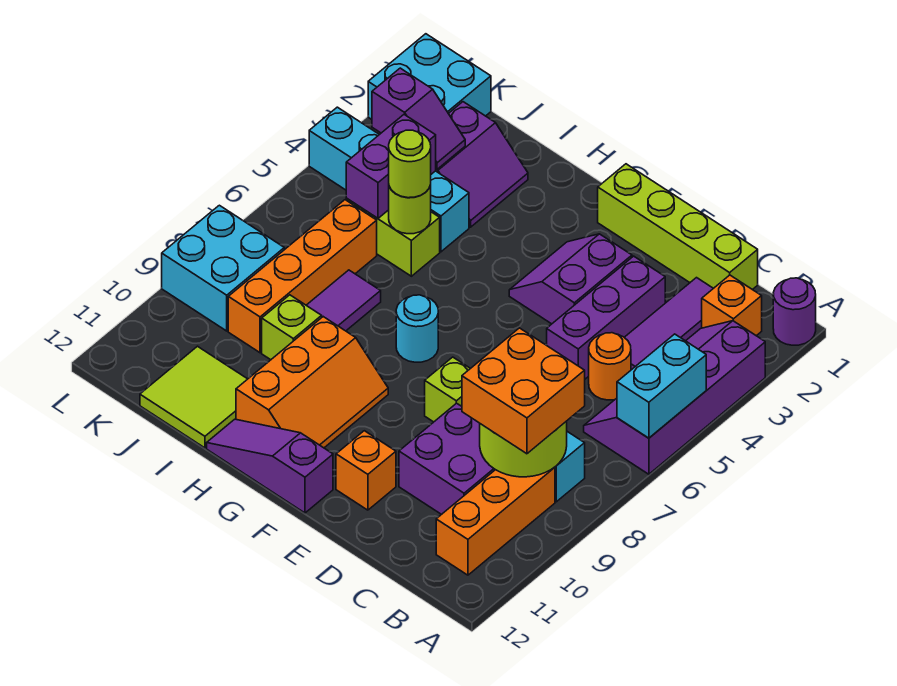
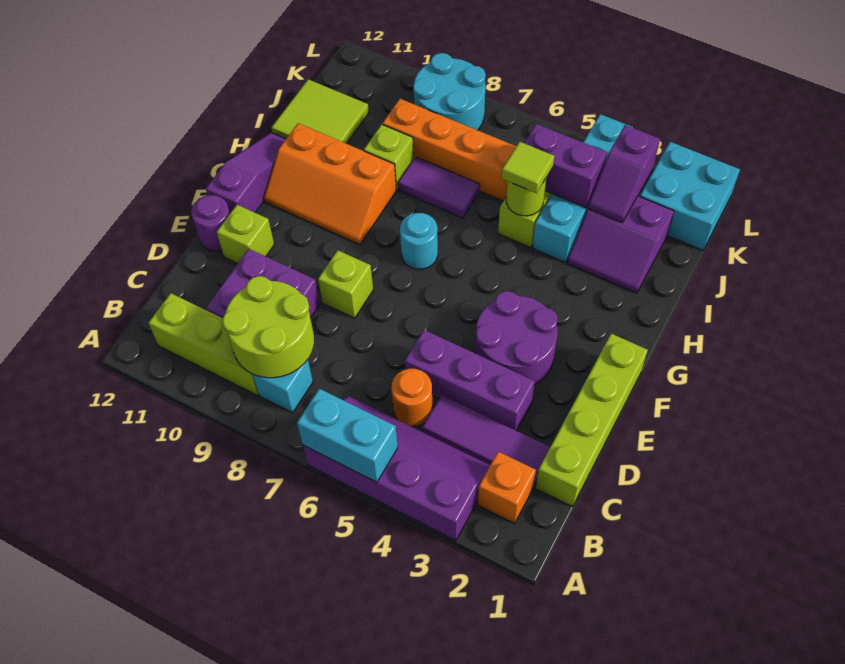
purple 1x1 round brick [773,278,816,345] -> purple 1x1 round brick moved to [191,195,230,251]
orange 2x2 brick [462,328,585,454] -> none
orange 1x3 brick [436,467,555,575] -> lime 1x3 brick [148,293,259,396]
purple 2x2 slope [509,234,632,324] -> purple 2x2 round brick [475,291,558,385]
orange 1x1 brick [336,431,396,510] -> lime 1x1 brick [217,205,274,264]
lime 1x1 round brick [389,130,431,198] -> lime 1x1 tile [502,142,554,193]
cyan 2x2 brick [162,205,284,331] -> cyan 2x2 round brick [413,53,486,130]

